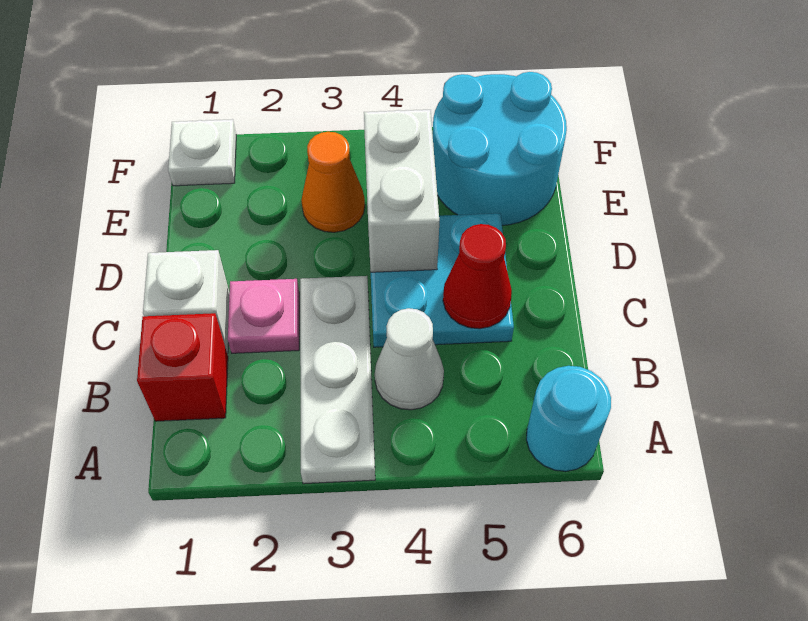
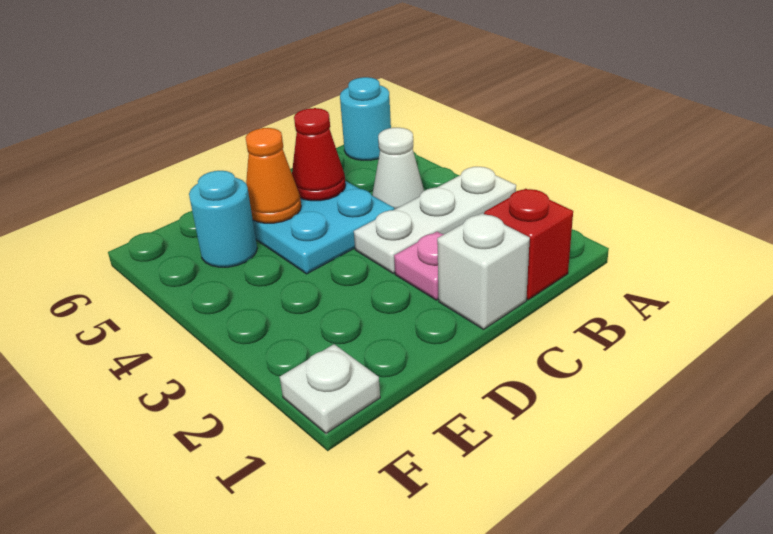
white 1x2 brick [364,110,439,272] -> none
orange 1x1 cone [301,132,365,232] -> orange 1x1 cone moved to [246,128,301,223]
cyan 2x2 round brick [433,72,567,225] -> cyan 1x1 round brick [189,171,257,267]

